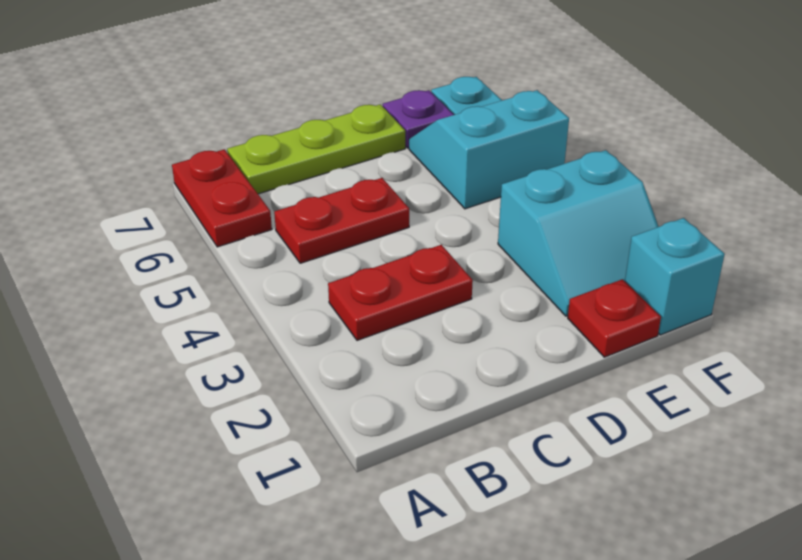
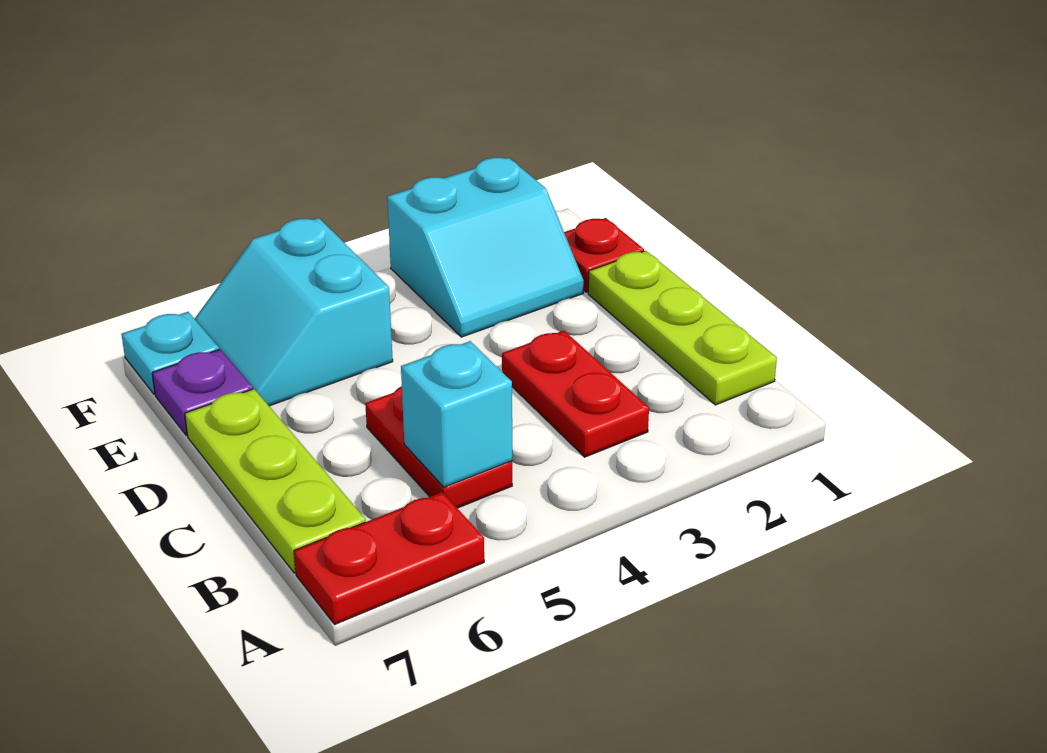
none -> lime 1x3 plate [588,251,777,405]
cyan 2x2 slope [498,150,659,316] -> cyan 2x2 slope turned to [387,158,584,337]
cyan 1x1 brick [625,218,725,335] -> cyan 1x1 brick moved to [401,341,512,487]

